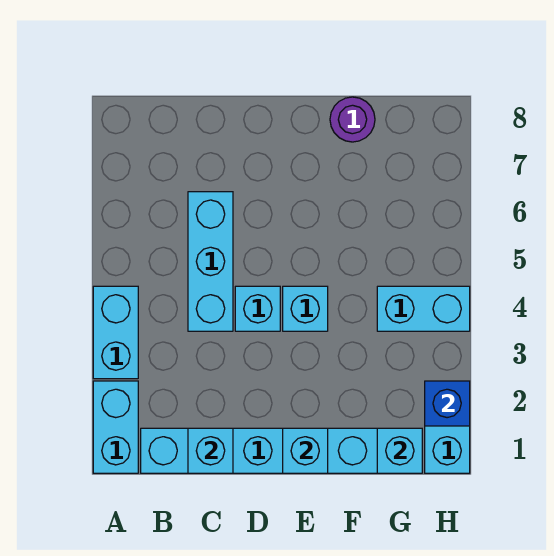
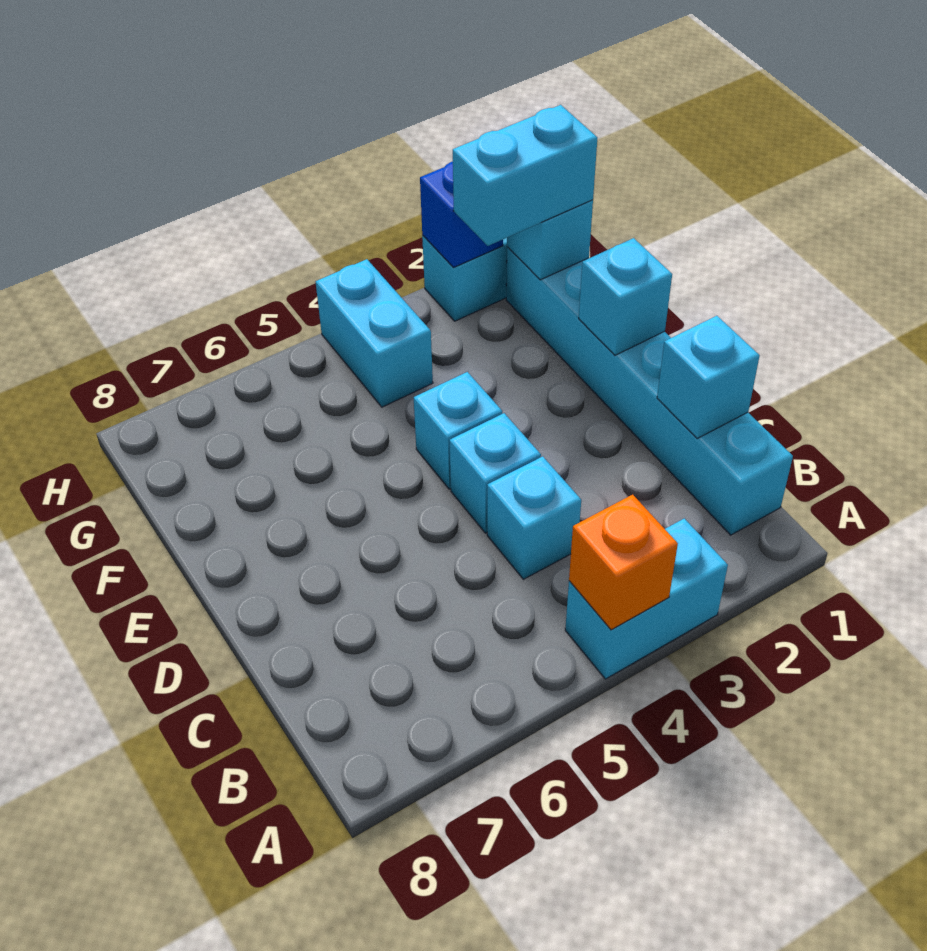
cyan 1x2 brick [93,381,138,473] -> cyan 1x2 brick moved to [453,105,597,246]
none -> orange 1x1 brick [569,495,678,630]
cyan 1x3 brick [188,192,233,331] -> cyan 1x1 brick [487,456,581,579]
purple 1x1 round brick [330,97,375,142] -> none

